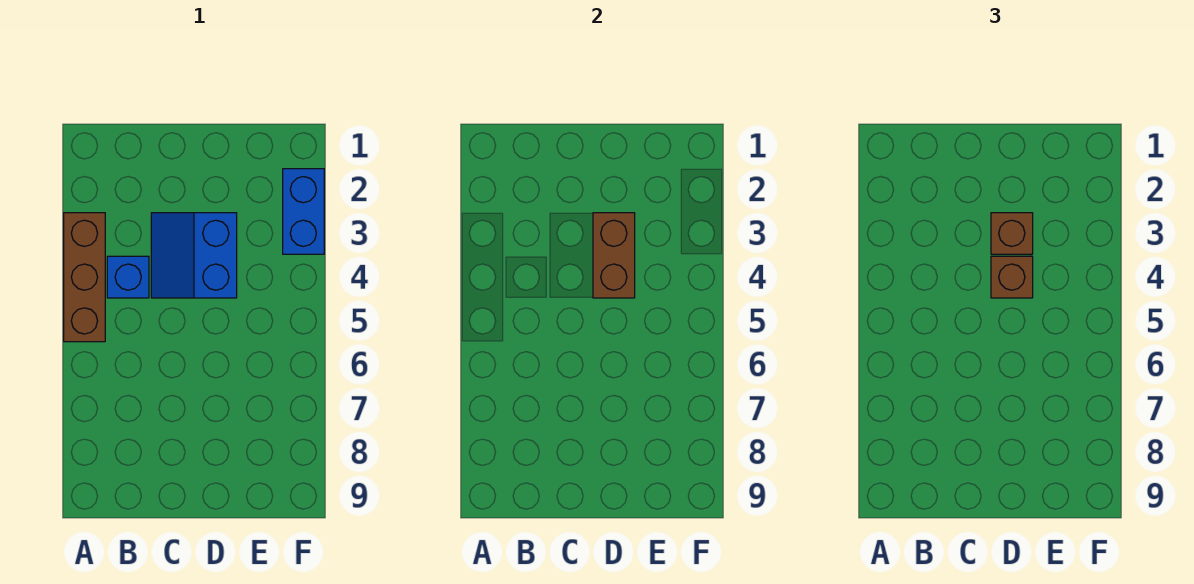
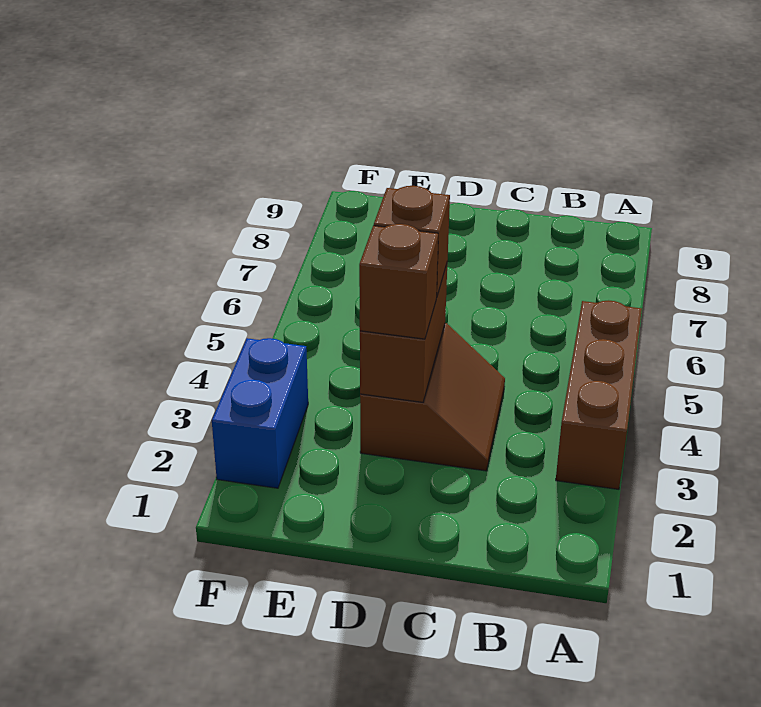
blue 1x1 brick [107,256,149,298] -> none
blue 2x2 slope [151,213,237,298] -> brown 2x2 slope [360,323,505,471]

